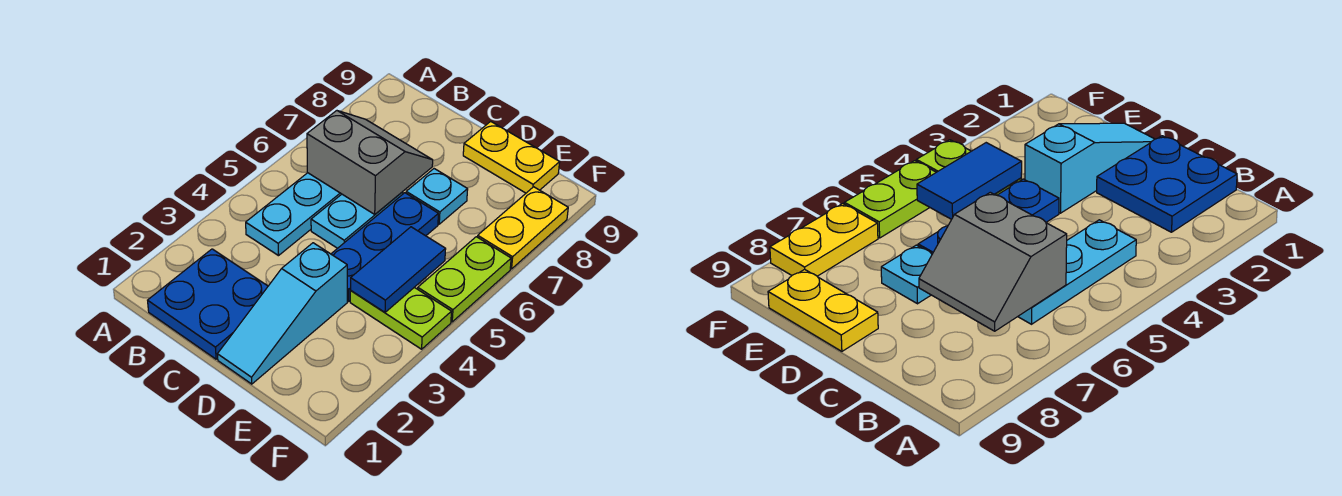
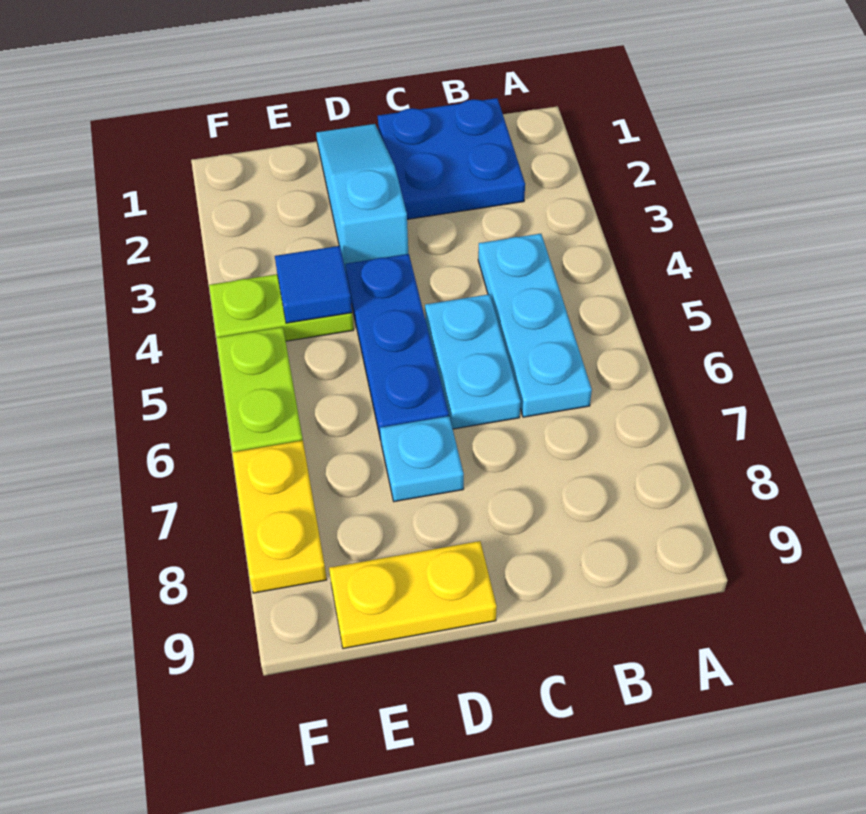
grey 2x2 slope [307,111,433,214] -> none
blue 1x2 tile [351,227,446,312] -> blue 1x1 tile [275,246,352,323]

